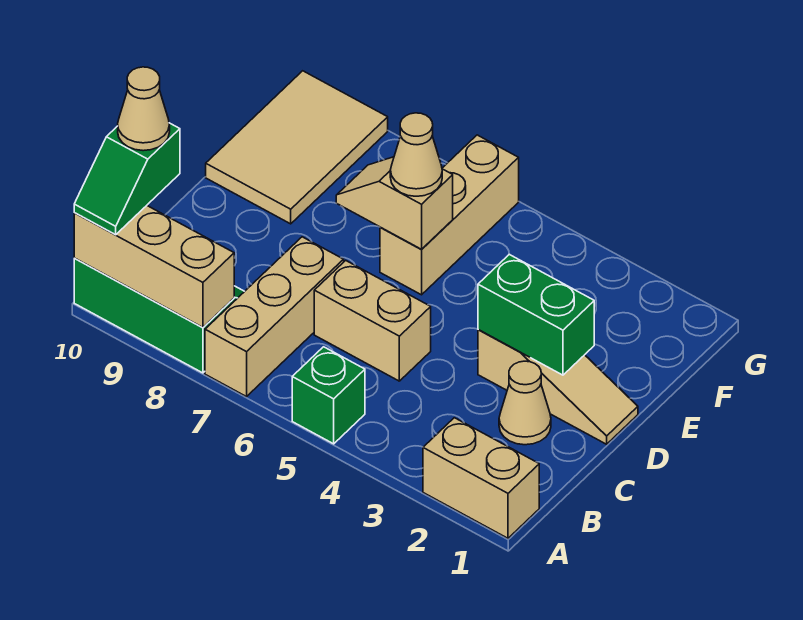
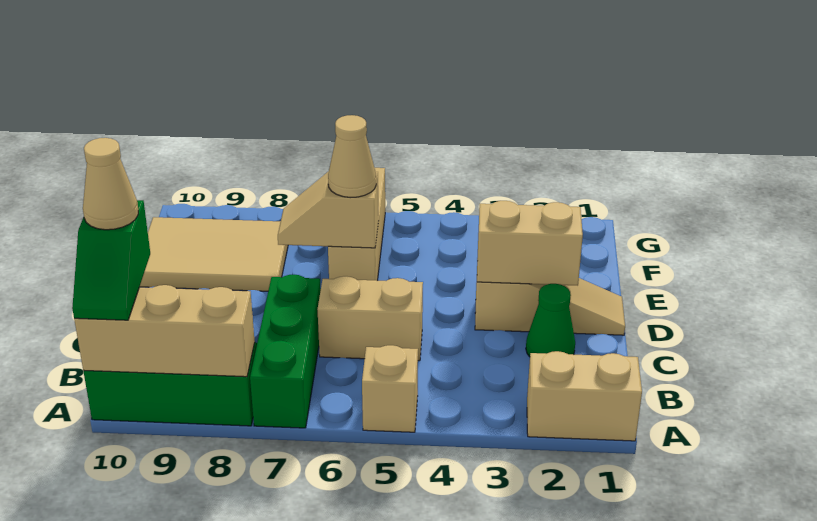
green 1x1 brick [292,347,365,444] -> tan 1x1 brick [362,345,418,432]
tan 1x3 brick [205,237,344,397] -> green 1x3 brick [250,275,321,428]
tan 1x1 cone [499,361,551,445] -> green 1x1 cone [526,284,575,357]
green 1x2 brick [478,254,594,375] -> tan 1x2 brick [477,201,583,286]
tan 2x3 tile [206,71,388,224] -> tan 2x3 tile turned to [140,217,288,291]

